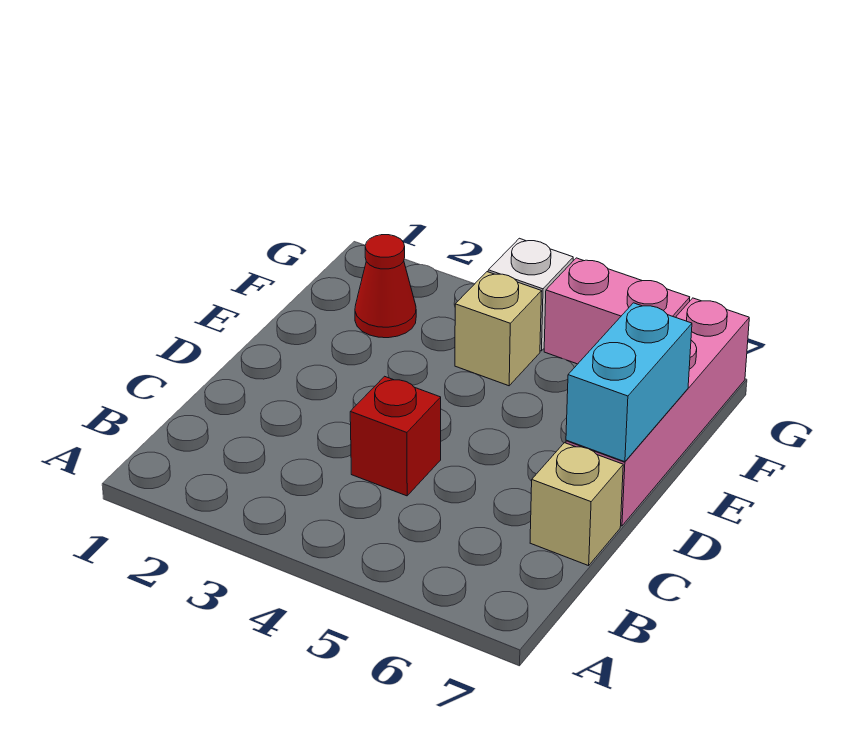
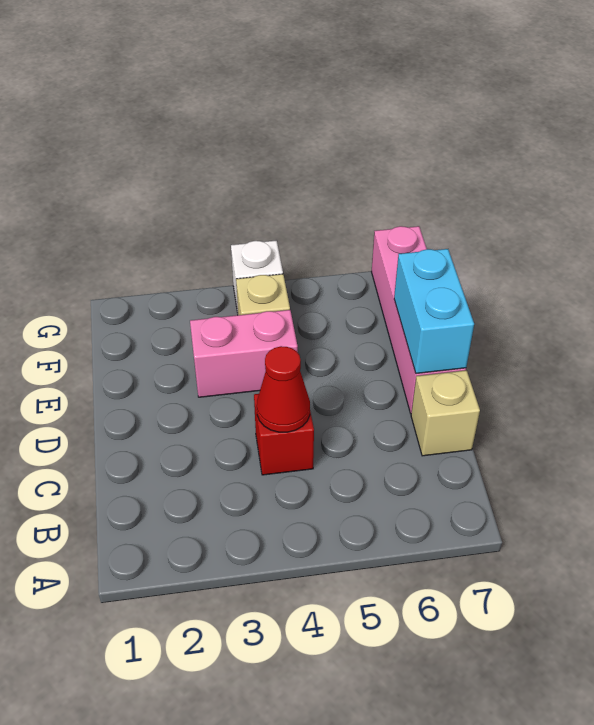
red 1x1 cone [355,235,416,338] -> red 1x1 cone moved to [257,346,310,432]
pink 1x2 brick [544,258,690,364] -> pink 1x2 brick moved to [190,310,298,397]

